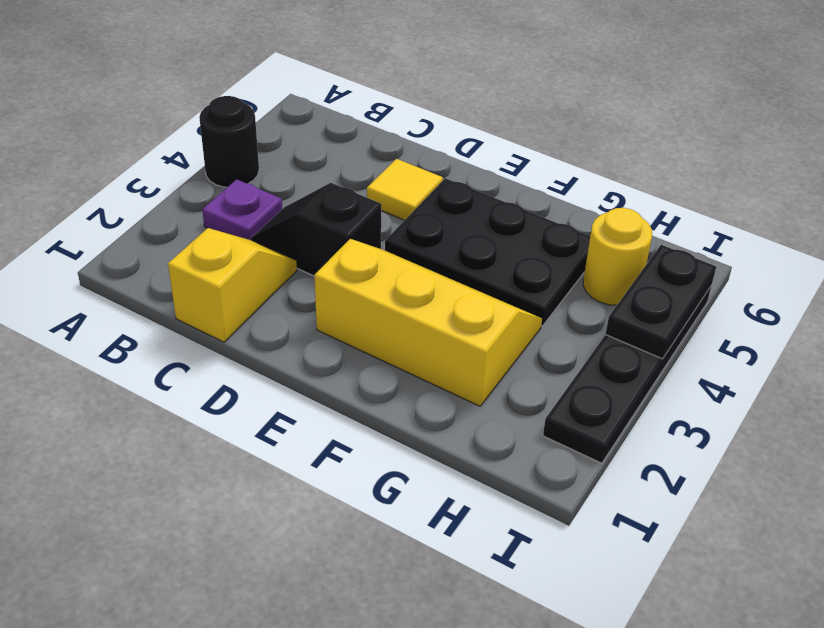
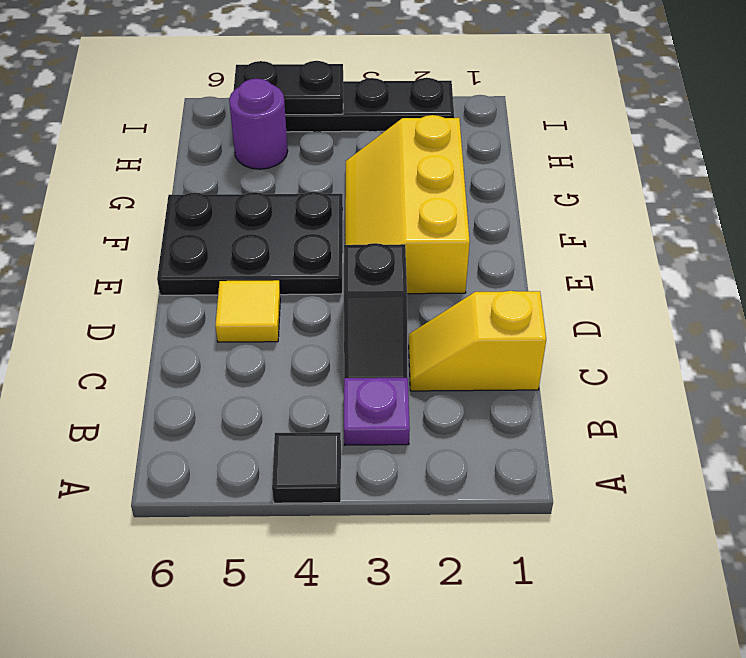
black 1x1 round brick [199,96,259,187] -> black 1x1 tile [272,432,341,503]
black 2x3 plate [385,178,590,326] -> black 2x3 plate turned to [157,192,343,295]
yellow 1x1 round brick [583,208,652,305] -> purple 1x1 round brick [229,79,288,169]

